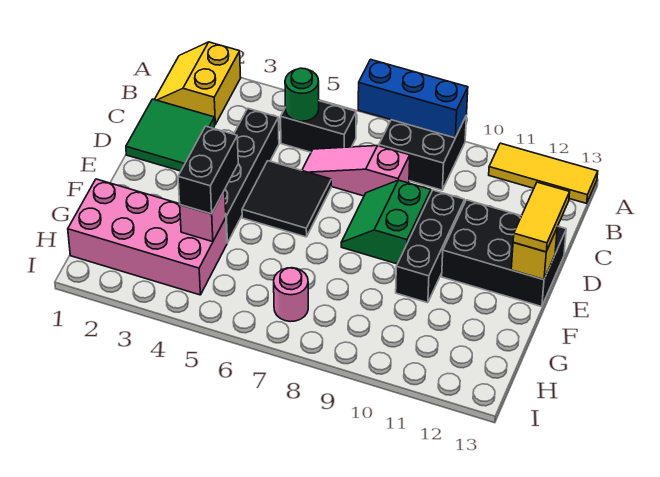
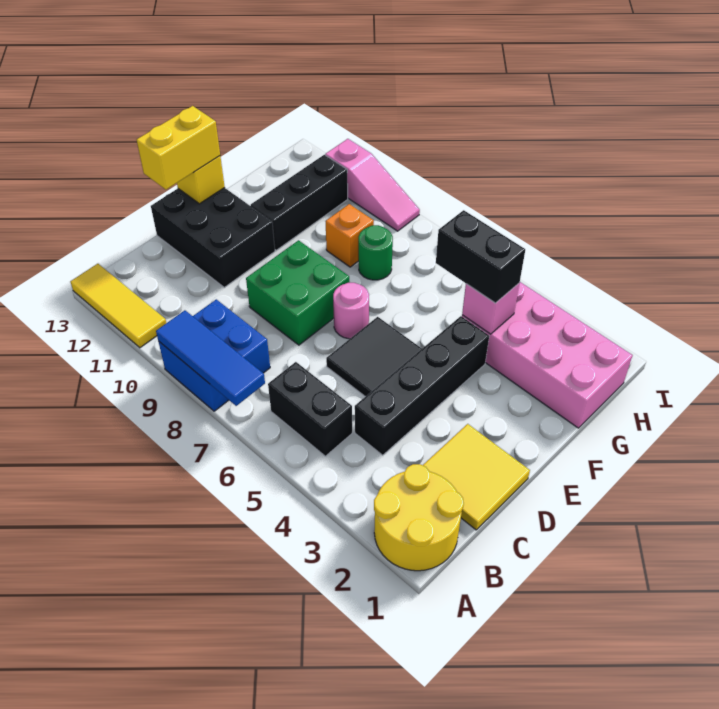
yellow 2x2 slope [154,42,241,124] -> yellow 2x2 round brick [374,464,464,571]
blue 1x3 brick [358,60,468,138] -> blue 1x3 tile [156,310,265,406]
black 2x2 brick [379,117,466,190] -> blue 2x2 brick [158,299,270,411]
green 1x1 round brick [285,68,319,121] -> green 1x1 round brick moved to [358,225,393,280]
green 2x2 tile [126,99,215,171] -> yellow 2x2 tile [423,424,530,530]
pink 1x3 slope [302,146,410,196] -> pink 1x3 slope moved to [325,139,420,231]
green 2x2 slope [341,180,431,264] -> green 2x2 brick [246,240,350,345]
black 1x3 brick [396,190,465,303] -> black 1x3 brick moved to [251,155,348,250]
yellow 1x2 tile [513,182,570,252] -> yellow 1x2 brick [137,106,220,190]
black 1x2 brick [178,126,238,214] -> black 1x2 brick turned to [436,210,525,303]
none -> orange 1x1 brick [325,204,374,267]
pink 1x1 round brick [274,268,308,322] -> pink 1x1 round brick moved to [333,283,369,339]

